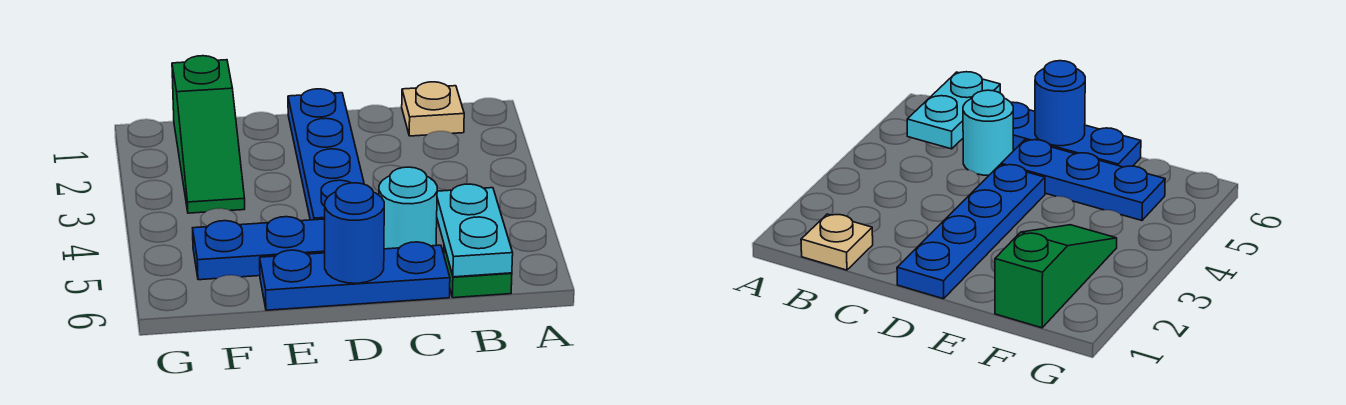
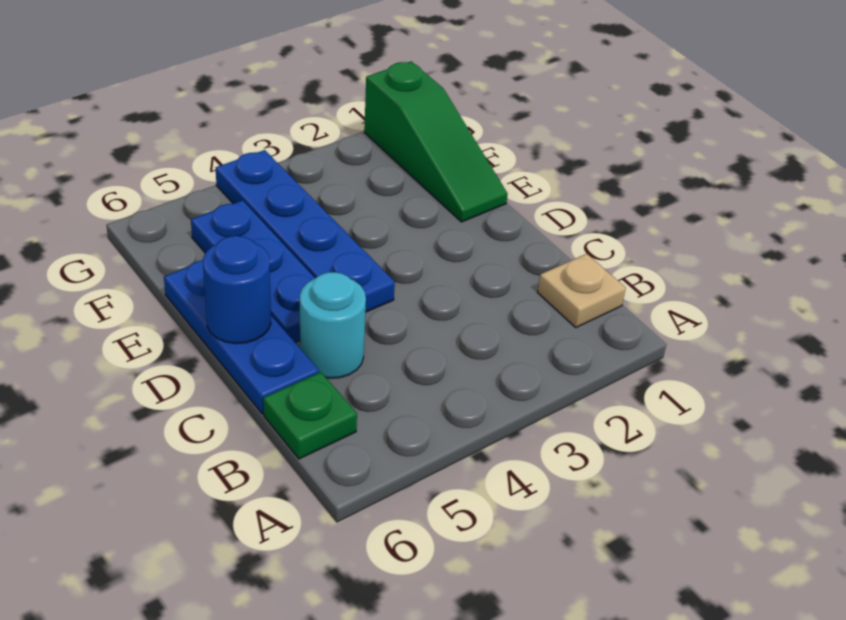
cyan 1x2 plate [437,184,513,277] -> none
blue 1x4 plate [288,89,364,220] -> blue 1x4 plate turned to [216,150,395,312]
green 1x3 slope [172,56,245,213] -> green 1x3 slope turned to [364,62,508,222]

